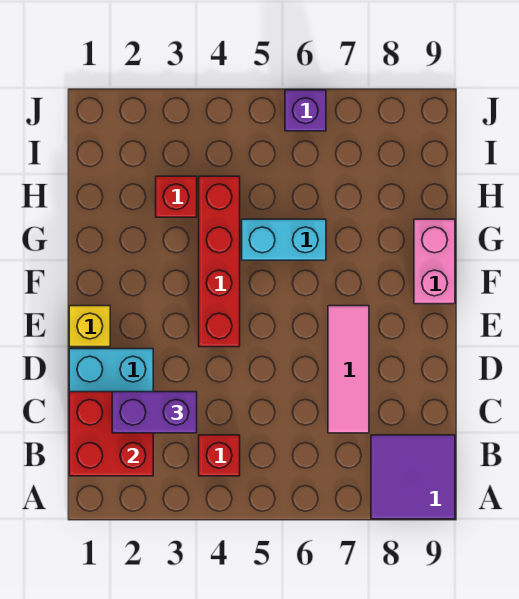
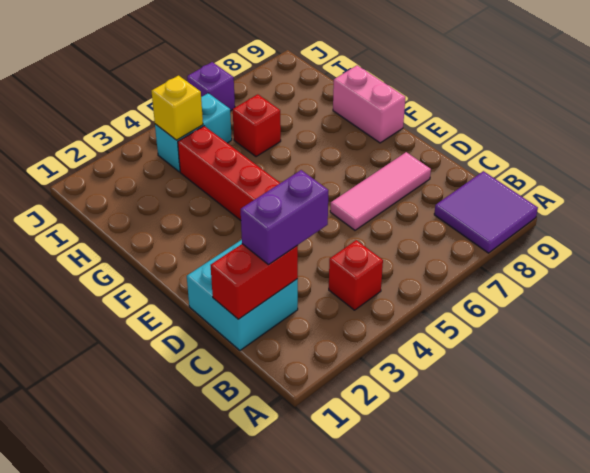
red 2x2 brick [69,392,153,476] -> red 1x2 brick [211,244,298,319]
pink 1x3 tile [328,306,369,433] -> pink 1x3 tile turned to [330,152,431,230]
yellow 1x1 brick [69,306,110,347] -> yellow 1x1 brick moved to [152,76,203,140]
cyan 1x2 brick [242,219,326,260] -> cyan 1x2 brick moved to [155,93,232,172]
red 1x1 brick [156,176,197,217] -> red 1x1 brick moved to [233,94,281,157]

